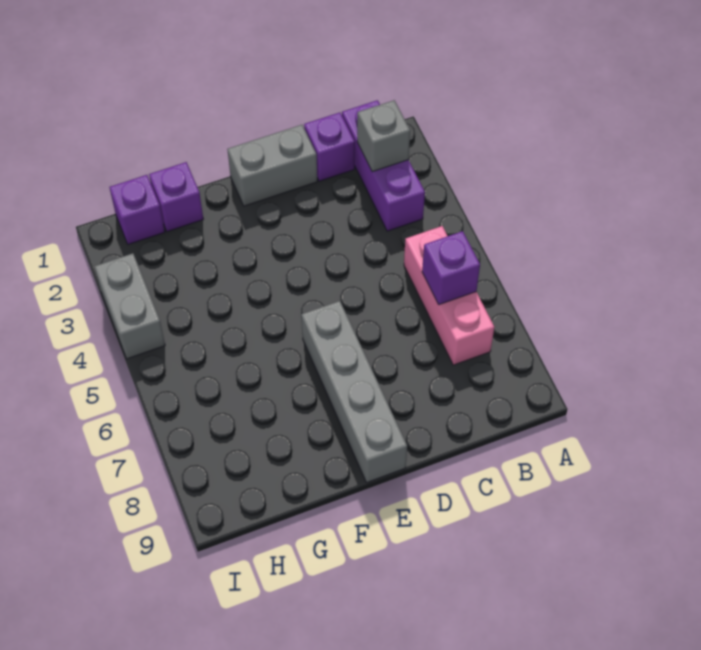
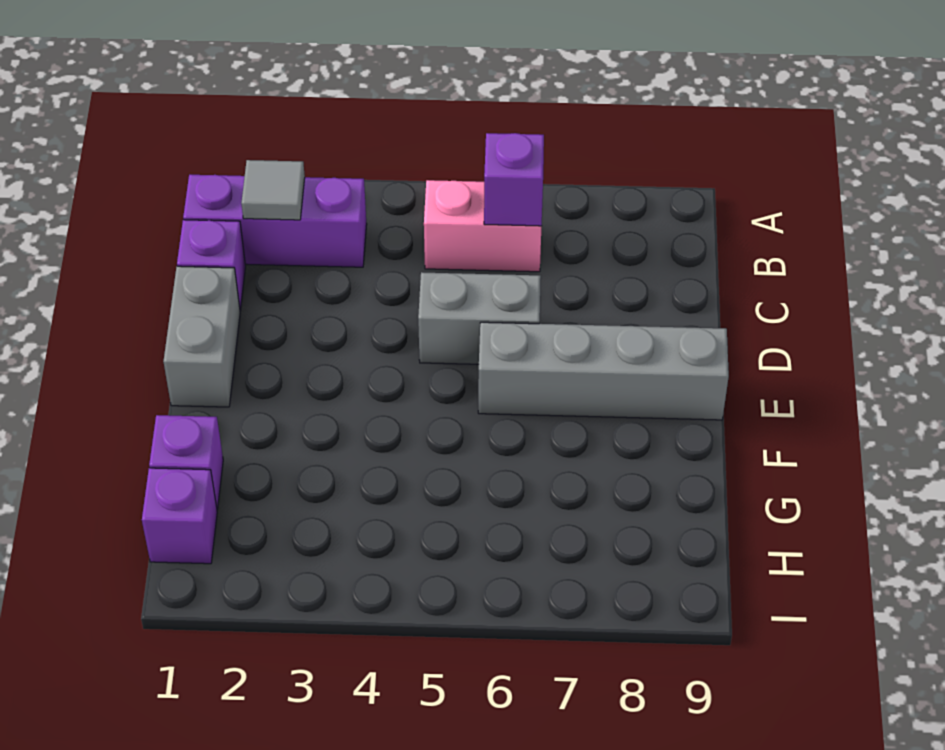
grey 1x1 brick [357,100,410,172] -> grey 1x1 tile [241,160,305,220]
pink 1x3 brick [404,226,494,365] -> pink 1x2 brick [424,180,541,272]
grey 1x2 brick [94,253,165,359] -> grey 1x2 brick moved to [418,272,541,364]

